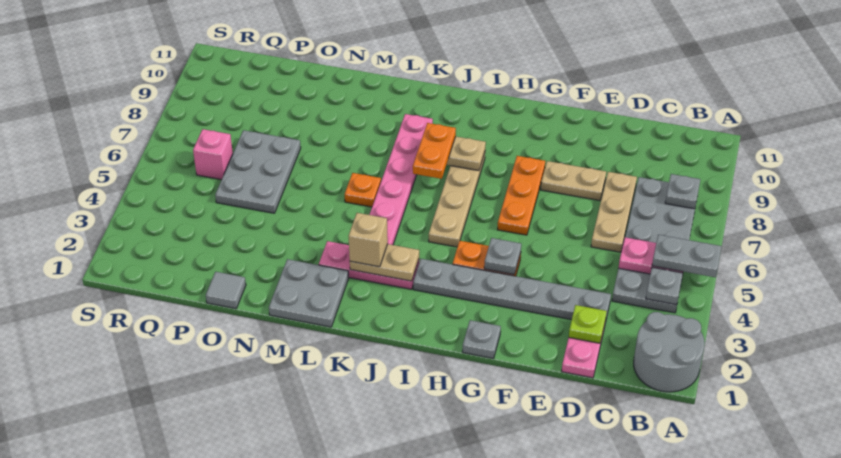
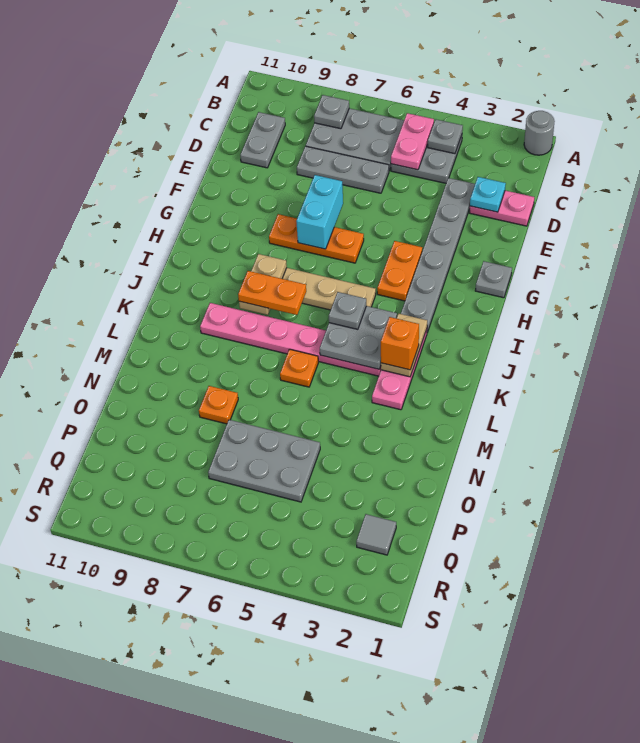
grey 2x2 round brick [634,312,705,392] -> grey 1x1 round brick [524,111,555,155]
grey 1x2 plate [652,235,722,277] -> grey 1x2 plate moved to [240,112,285,168]
lime 1x1 plate [569,305,607,343] -> cyan 1x1 plate [470,177,506,212]
tan 1x3 plate [591,172,637,252] -> grey 1x3 plate [297,146,389,193]
tan 1x2 plate [541,161,606,201] -> none
none -> cyan 1x2 brick [296,175,343,249]
grey 1x1 plate [484,238,521,275] -> grey 1x1 plate moved to [329,292,366,329]
tan 1x1 brick [349,213,388,267] -> orange 1x1 brick [381,317,419,370]
grey 2x2 plate [269,259,349,327] -> grey 2x2 plate moved to [320,306,397,369]
none -> orange 1x1 plate [199,386,238,424]
grey 1x1 tile [206,272,246,309] -> grey 1x1 tile moved to [356,514,396,555]
pink 1x1 brick [193,129,233,180] -> none

